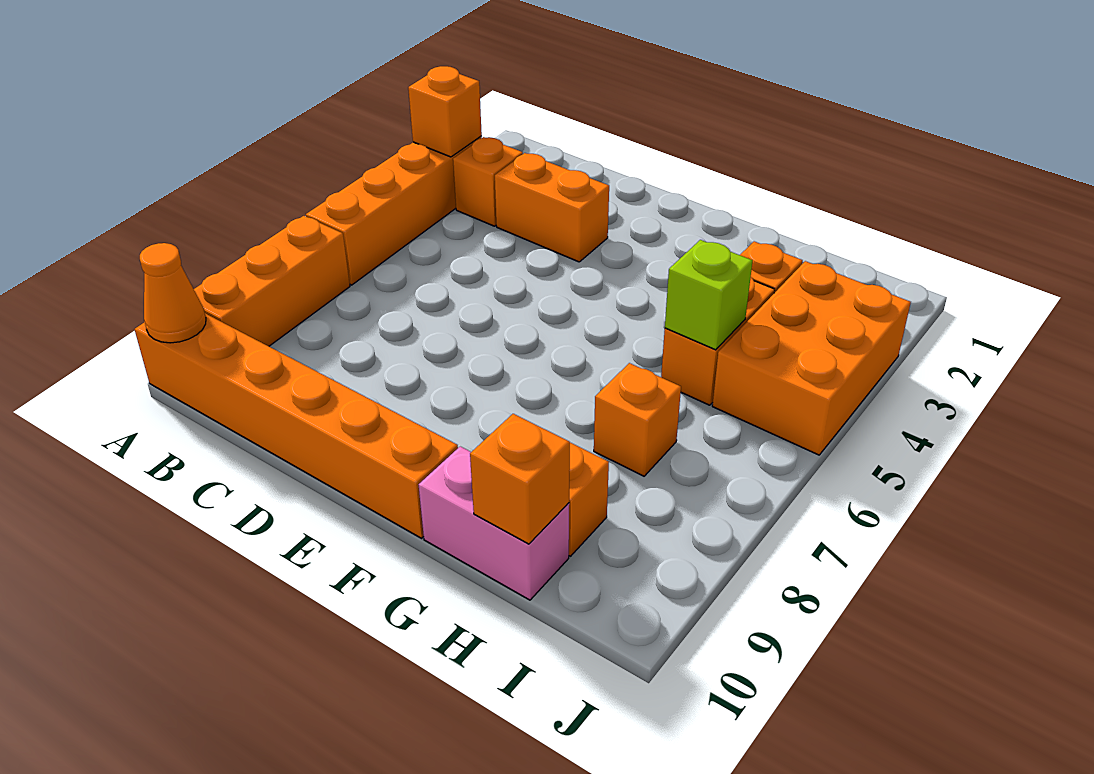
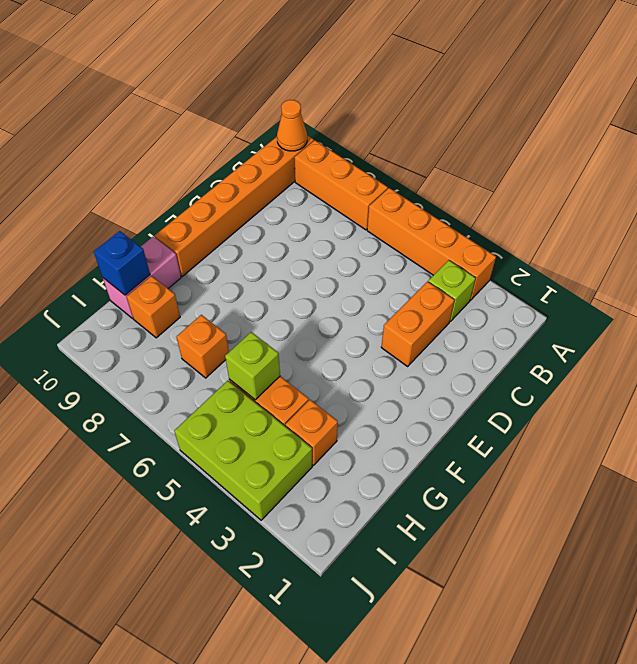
orange 1x1 brick [408,66,482,157] -> none
orange 1x1 brick [453,137,523,226] -> lime 1x1 brick [428,260,476,321]
orange 1x1 brick [470,414,570,544] -> blue 1x1 brick [94,231,150,295]
orange 2x3 brick [712,261,911,455] -> lime 2x3 brick [174,381,312,520]

